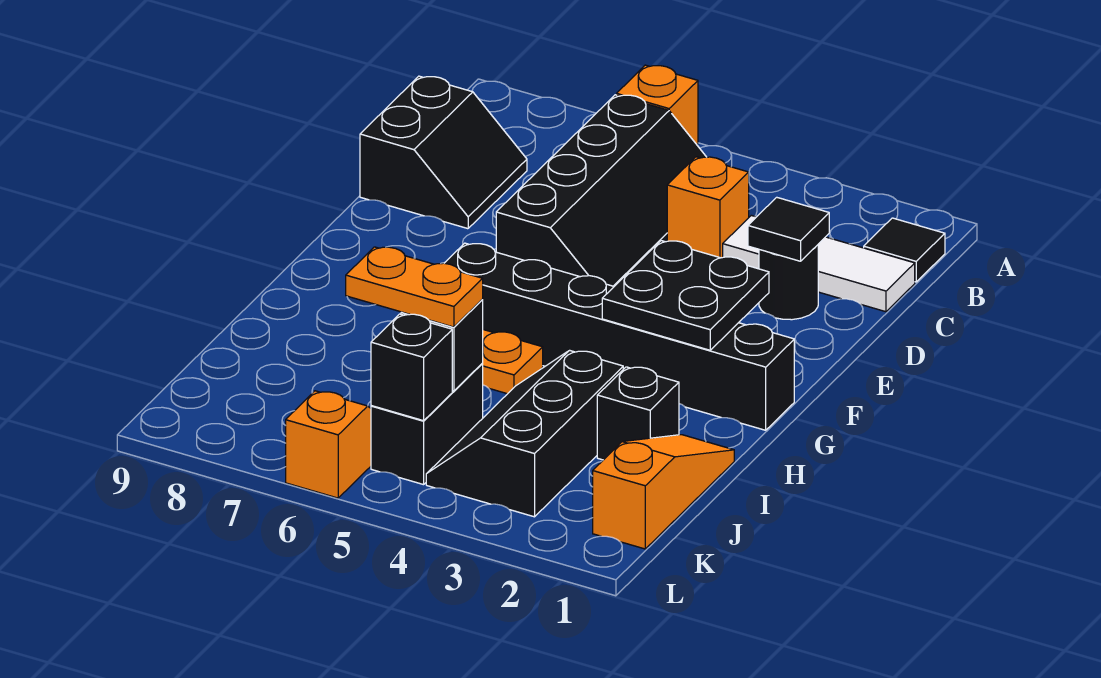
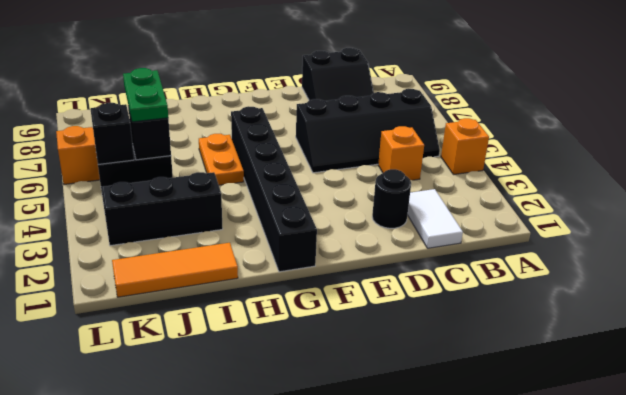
orange 1x1 brick [617,65,698,144] -> orange 1x1 brick moved to [441,118,489,175]
black 1x1 tile [864,218,945,282] -> none
white 1x3 tile [723,215,915,312] -> white 1x2 tile [408,189,463,248]
black 1x1 tile [748,197,829,261] -> none
black 2x2 plate [602,241,769,350] -> none
orange 1x3 slope [593,435,734,549] -> orange 1x3 tile [112,243,238,297]
black 1x1 brick [597,367,679,460] -> none
orange 1x2 plate [346,247,483,327] -> green 1x2 plate [123,68,168,122]

